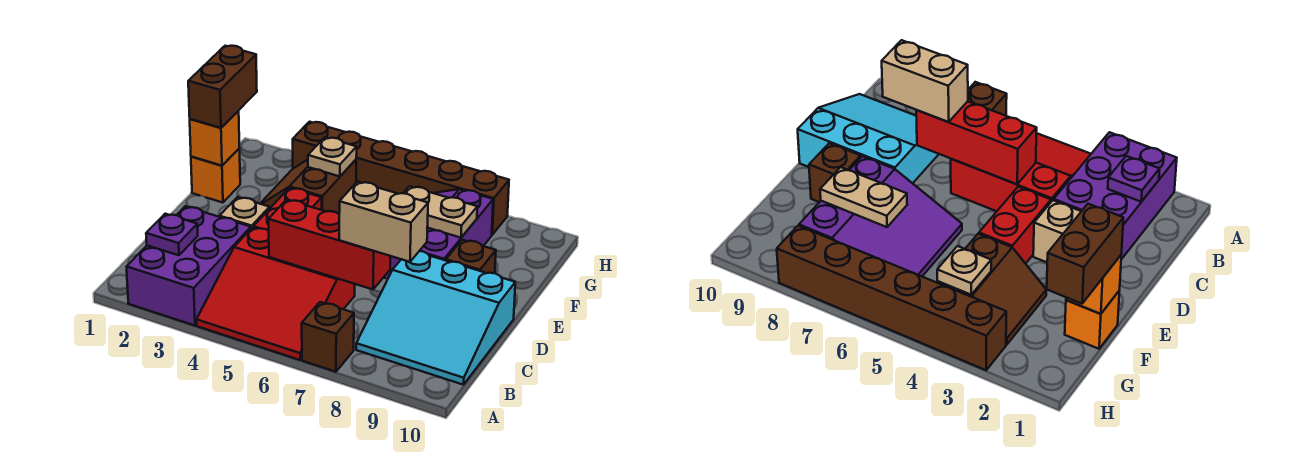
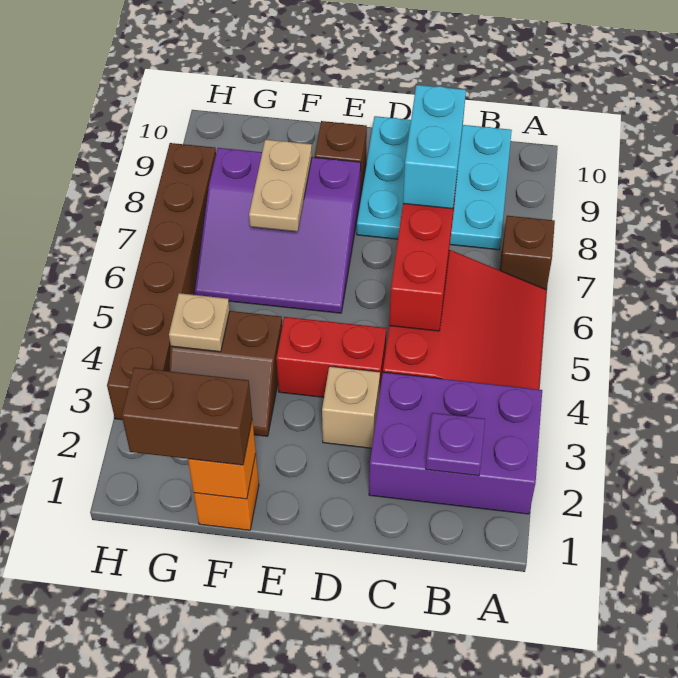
cyan 3x3 slope [356,251,515,385] -> cyan 3x3 plate [357,116,512,250]
tan 1x2 brick [339,182,428,262] -> cyan 1x2 brick [403,85,466,209]

